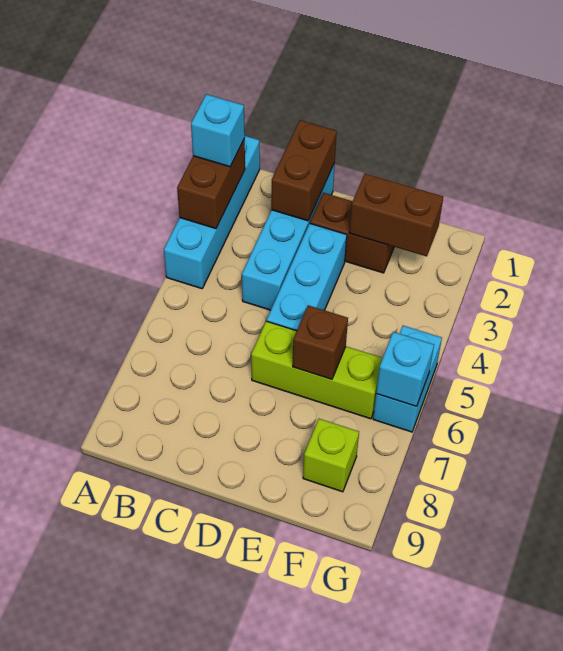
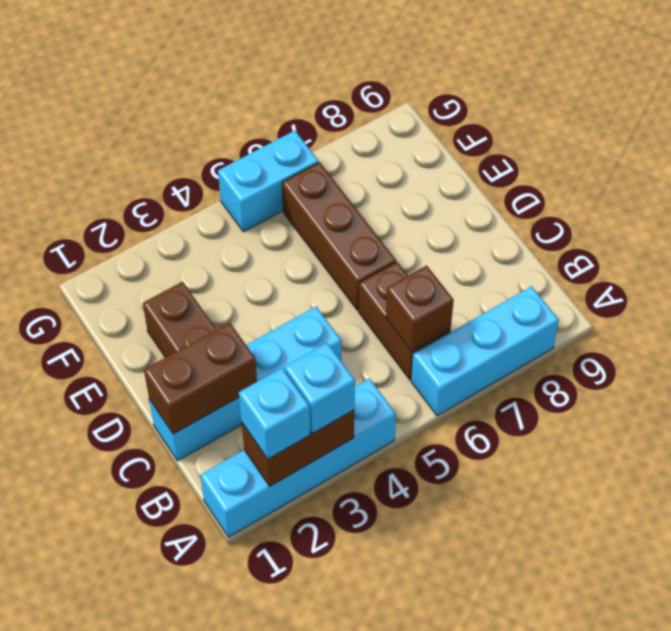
cyan 1x3 brick [267,224,347,331] -> cyan 1x3 brick moved to [411,286,559,416]
lime 1x3 brick [251,321,383,419] -> brown 1x3 brick [282,162,396,310]
brown 1x2 brick [349,173,443,256] -> brown 1x2 brick moved to [358,262,450,380]
brown 1x1 brick [293,305,348,379] -> brown 1x1 brick moved to [386,265,454,351]
lime 1x1 brick [303,419,359,492] -> none
cyan 1x1 brick [376,332,434,406] -> cyan 1x1 brick moved to [284,343,355,433]

